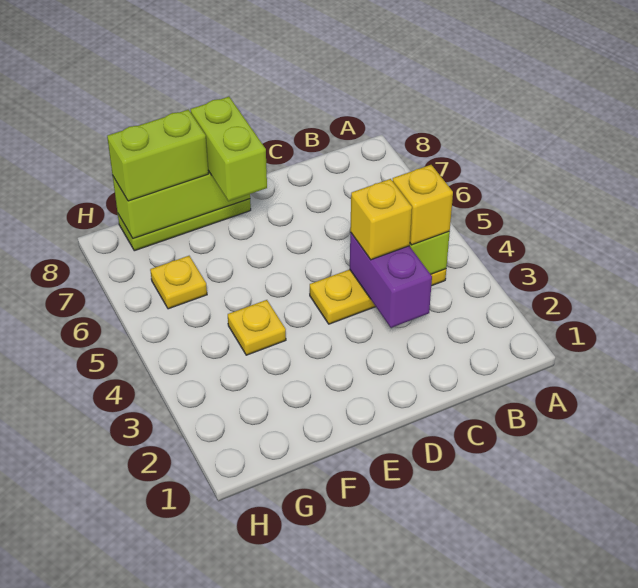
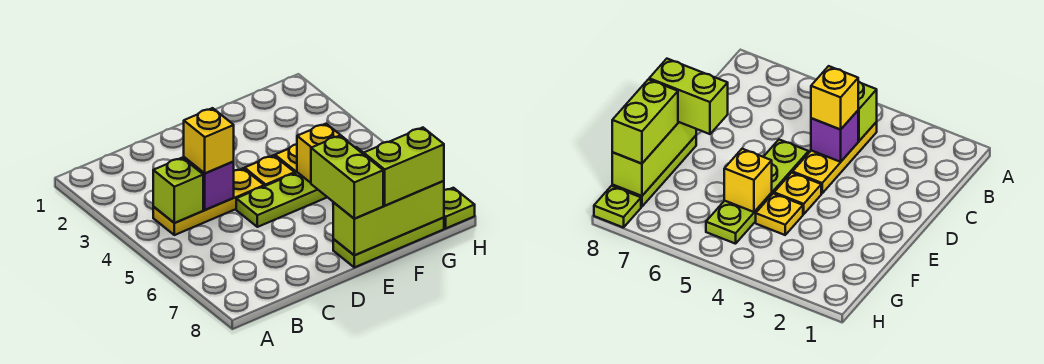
yellow 1x1 brick [393,165,453,245] -> yellow 1x1 brick moved to [297,124,347,183]
purple 1x2 brick [350,232,432,328] -> purple 1x1 brick [184,157,234,210]
none -> lime 1x4 plate [236,147,364,227]
yellow 1x1 plate [150,256,207,309] -> yellow 1x1 plate moved to [245,155,295,186]
none -> lime 1x1 plate [444,188,475,228]

